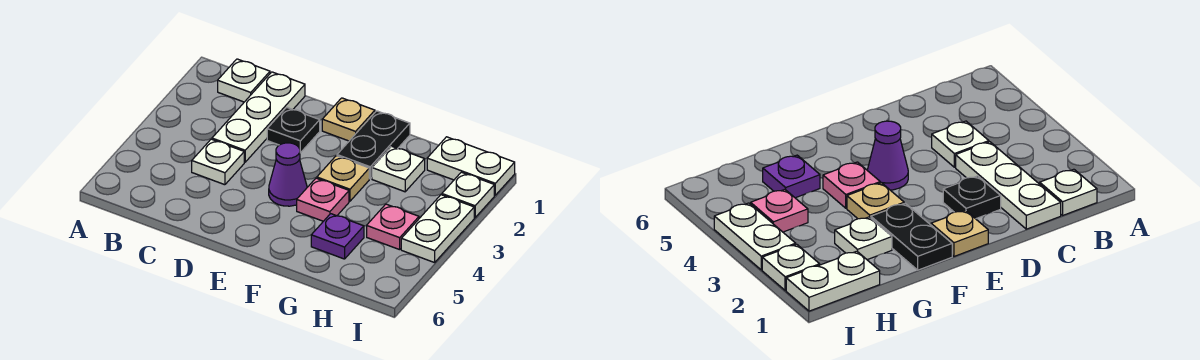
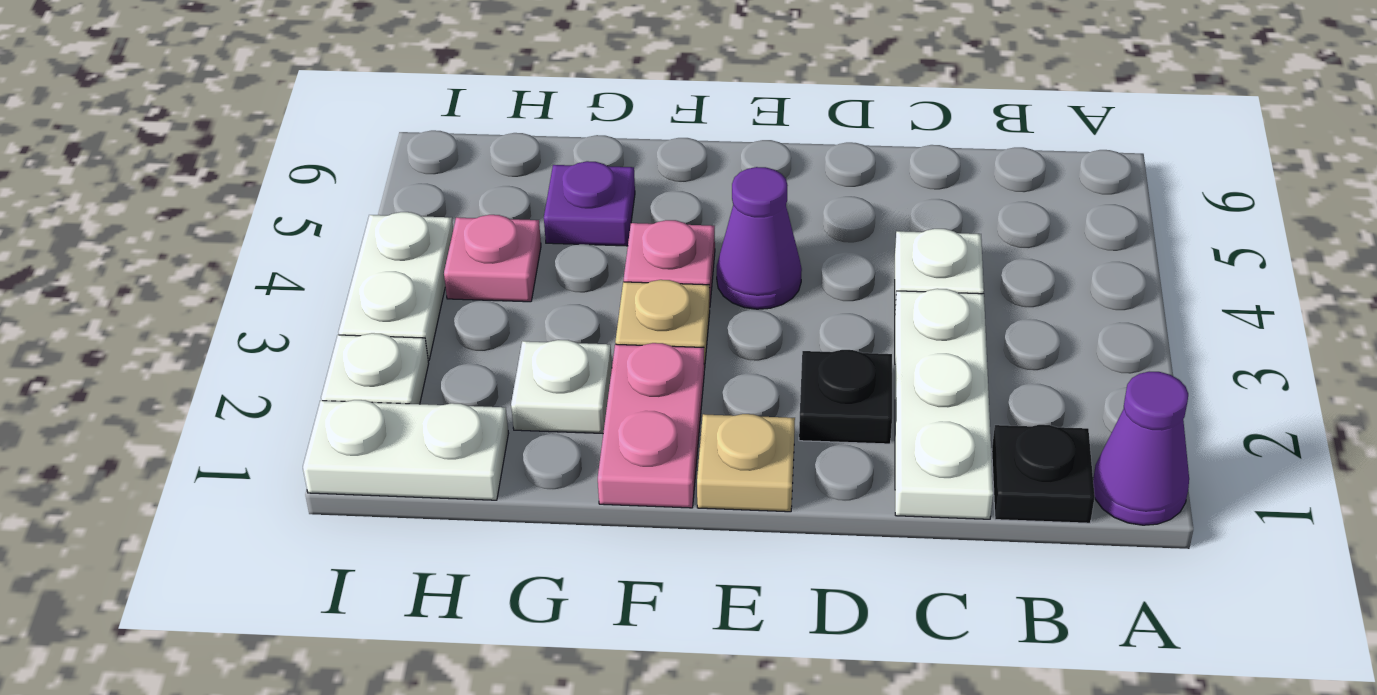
none -> purple 1x1 cone [1093,372,1189,525]
white 1x1 plate [218,59,270,102] -> black 1x1 plate [992,425,1095,523]
black 1x2 plate [337,111,410,179] -> pink 1x2 plate [598,343,704,508]

